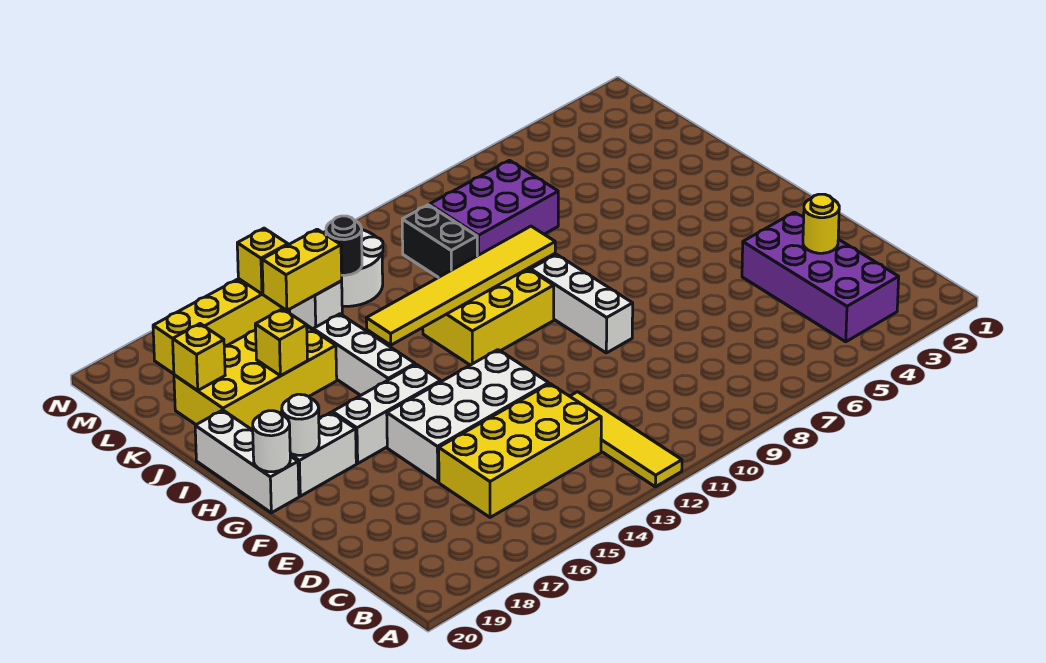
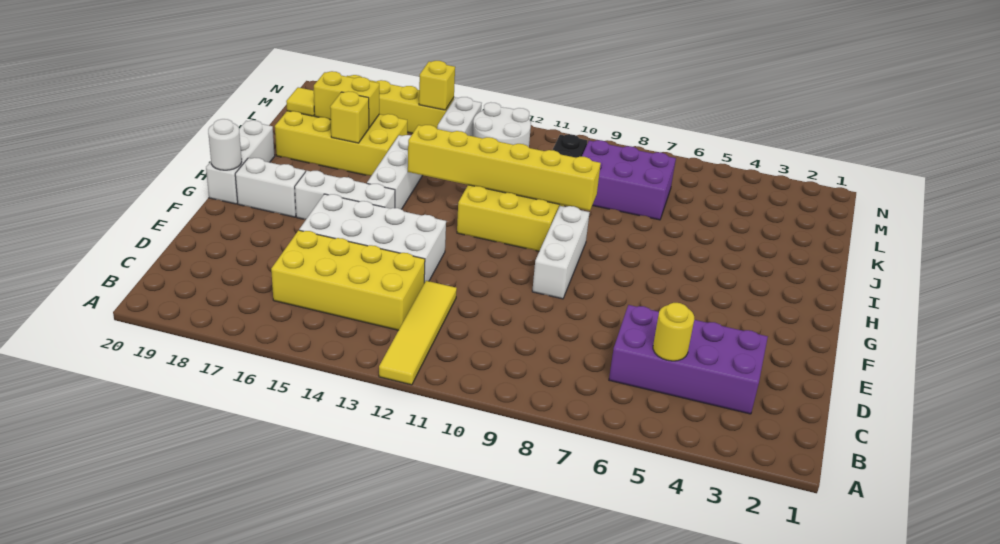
purple 2x4 brick [742,212,899,342] -> purple 2x4 brick turned to [609,305,768,414]
yellow 1x1 round brick [803,194,839,253] -> yellow 1x1 round brick moved to [653,303,694,361]
white 1x1 round brick [282,394,319,455] -> none
yellow 1x6 tile [366,226,555,345] -> yellow 1x6 brick [408,125,601,211]
yellow 1x1 brick [173,324,225,391] -> yellow 1x1 tile [286,87,315,116]
black 1x1 round brick [326,216,362,275] -> none
yellow 1x2 brick [262,229,342,310] -> yellow 1x2 brick moved to [314,71,379,128]

